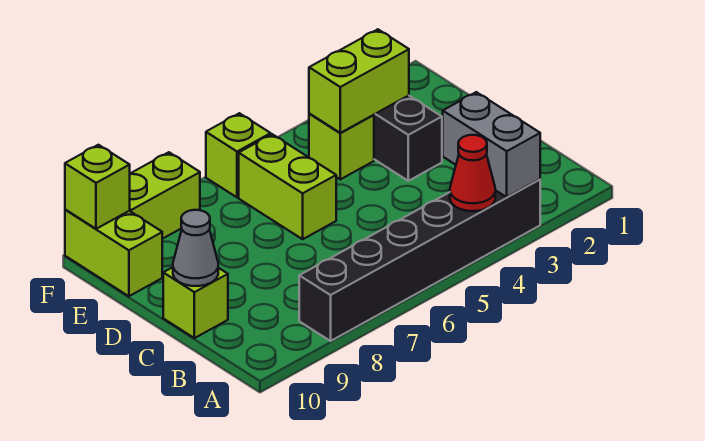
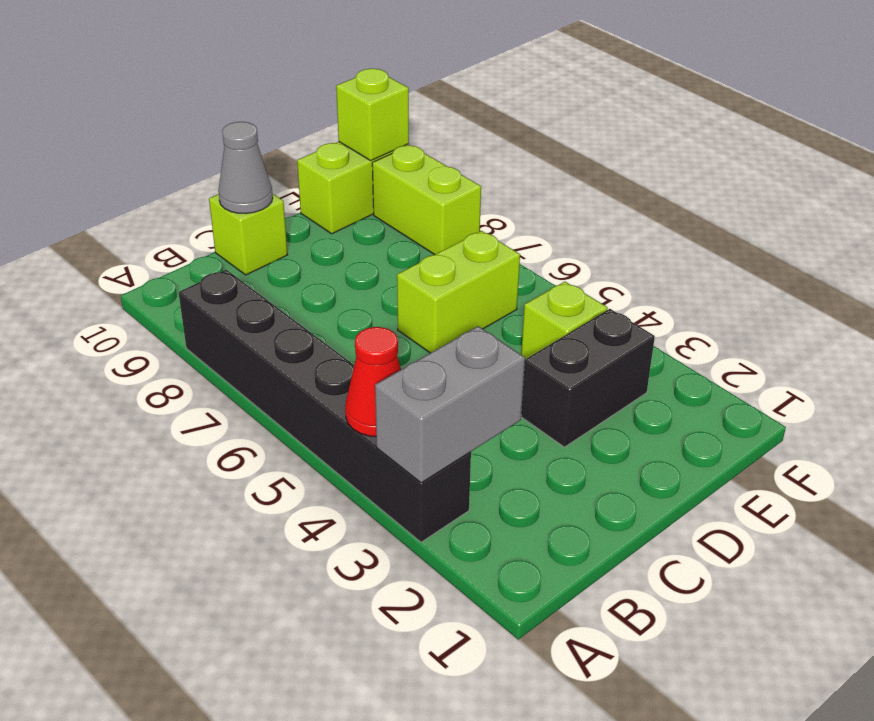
lime 1x2 brick [309,29,409,133] -> none
lime 1x1 brick [206,113,271,197] -> none

